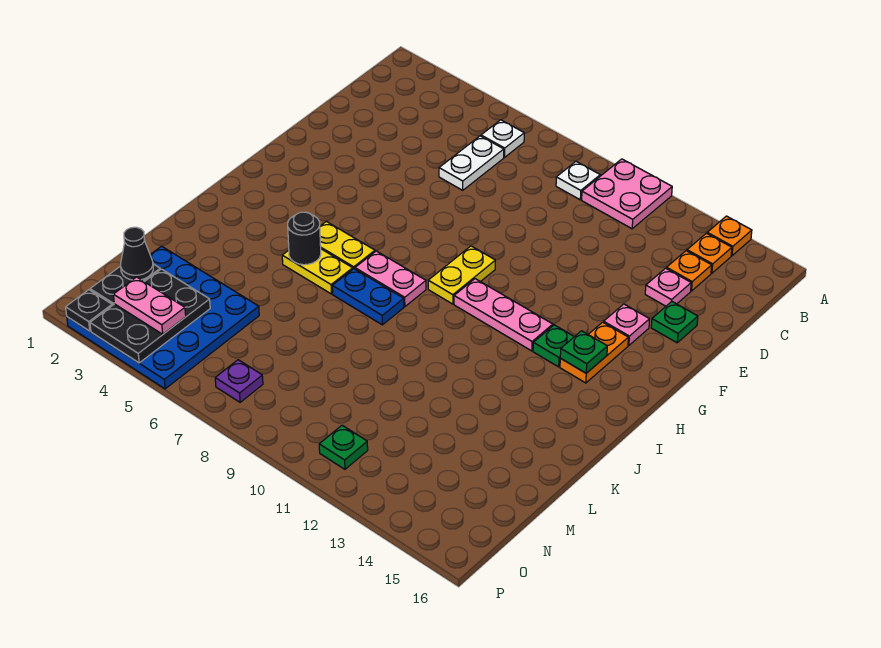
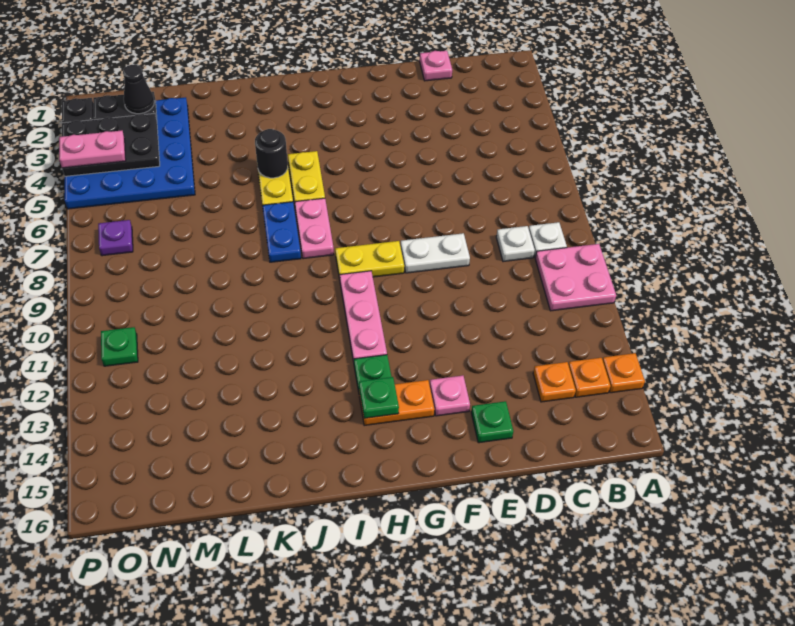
white 1x1 plate [481,120,524,157] -> white 1x1 plate moved to [496,226,535,262]
white 1x2 plate [439,136,504,190] -> white 1x2 plate moved to [401,233,470,273]
pink 1x1 plate [645,268,691,306] -> pink 1x1 plate moved to [420,51,452,81]
pink 1x2 plate [113,277,186,334] -> pink 1x2 plate turned to [59,131,126,168]

